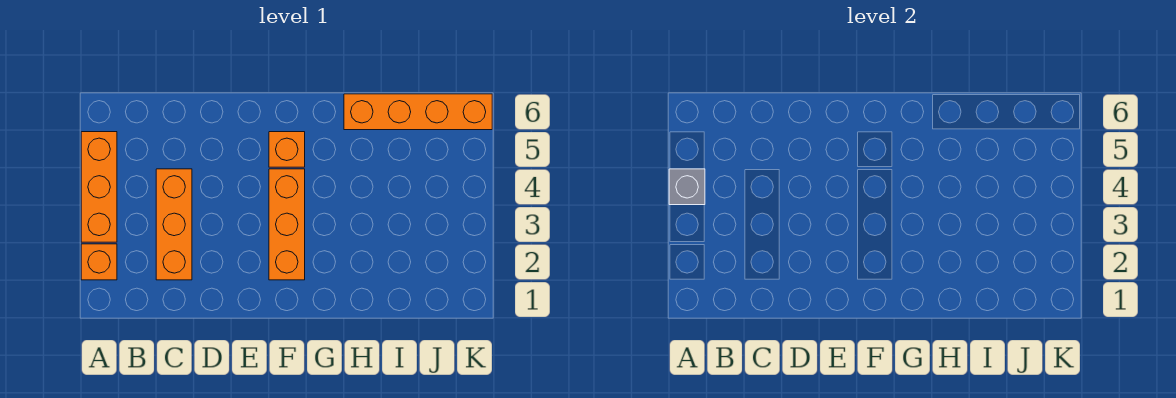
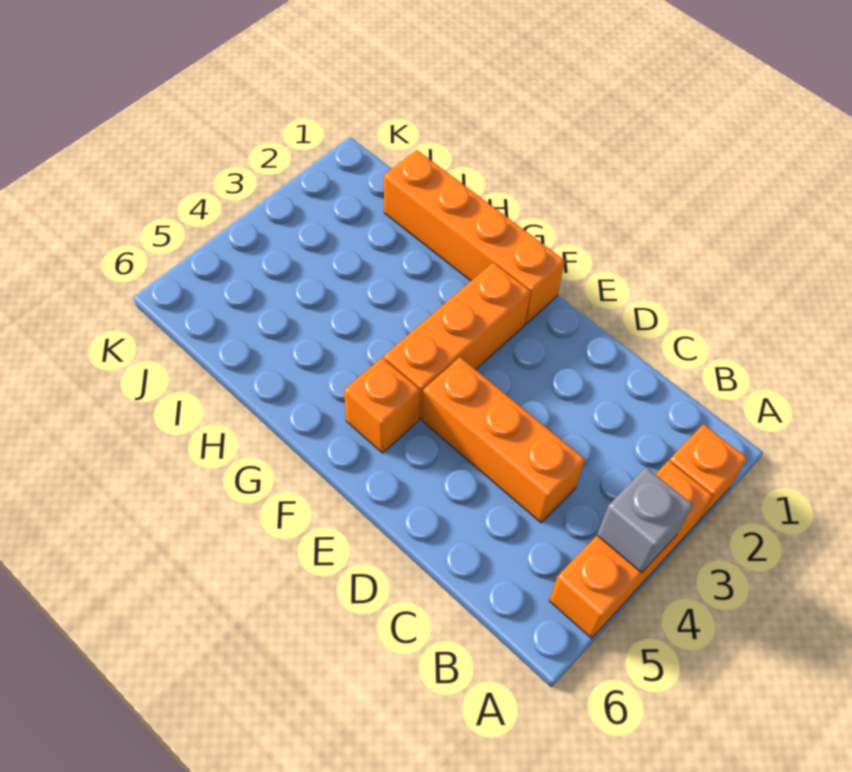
orange 1x3 brick [156,169,192,280] -> orange 1x3 brick turned to [422,357,585,523]
orange 1x4 brick [344,94,492,130] -> orange 1x4 brick moved to [384,150,565,324]

